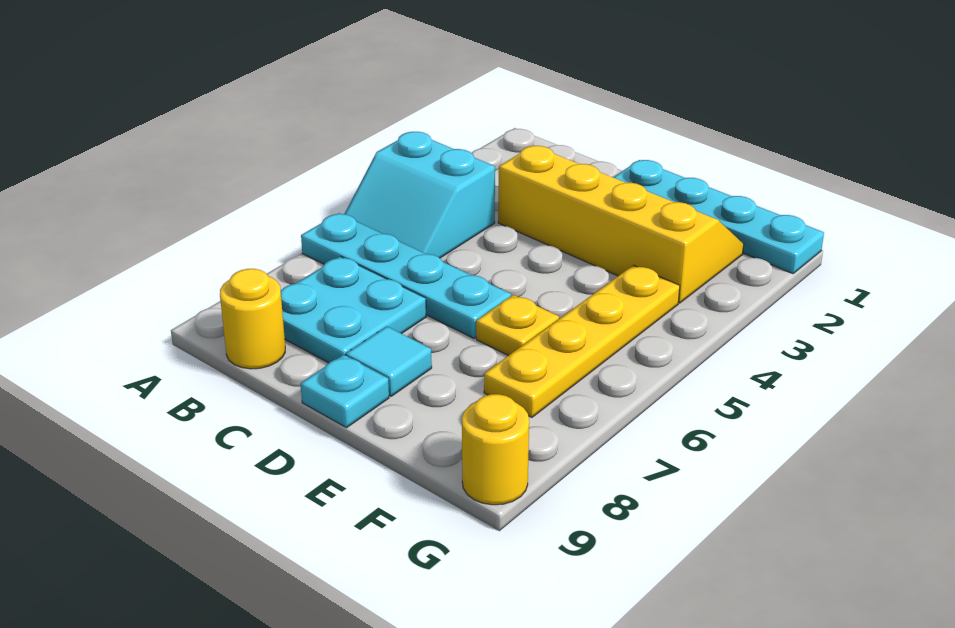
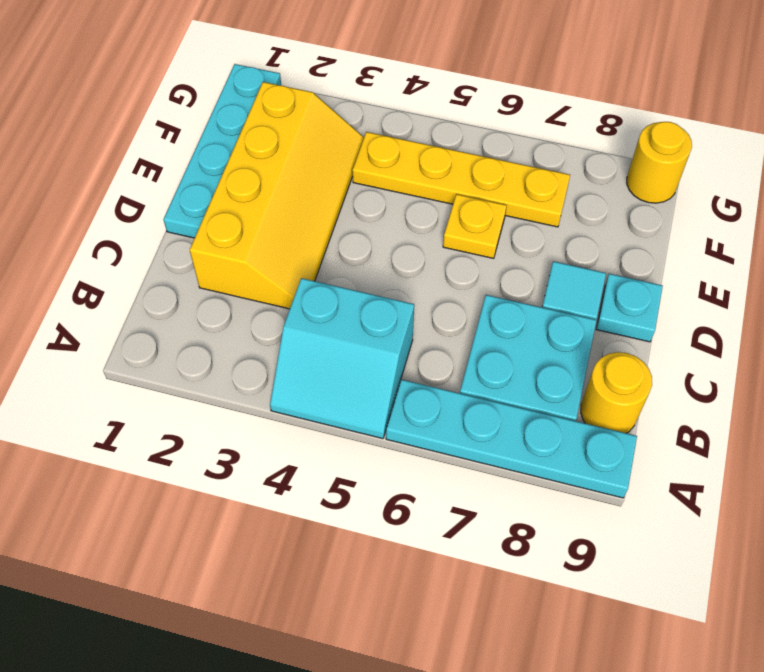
cyan 2x2 slope [345,132,495,258] -> cyan 2x2 slope turned to [270,278,414,439]
cyan 1x4 plate [301,213,511,338] -> cyan 1x4 plate turned to [386,379,637,498]
yellow 2x4 slope [498,145,744,303] -> yellow 2x4 slope turned to [190,82,364,309]

